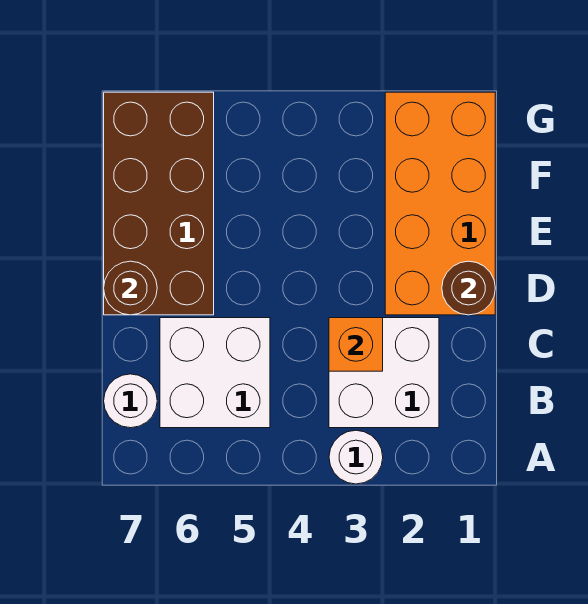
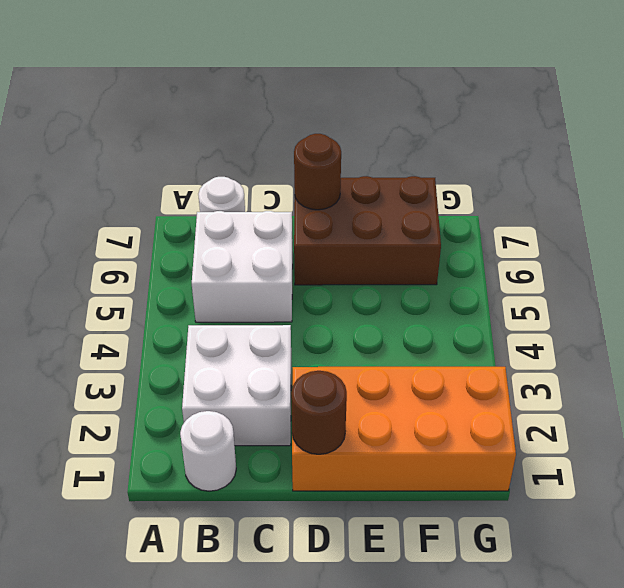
white 1x1 round brick [329,430,383,484] -> white 1x1 round brick moved to [180,411,236,491]
orange 1x1 brick [329,318,383,371] -> none
brown 2x4 brick [104,92,214,315] -> brown 2x3 brick [294,176,441,285]

